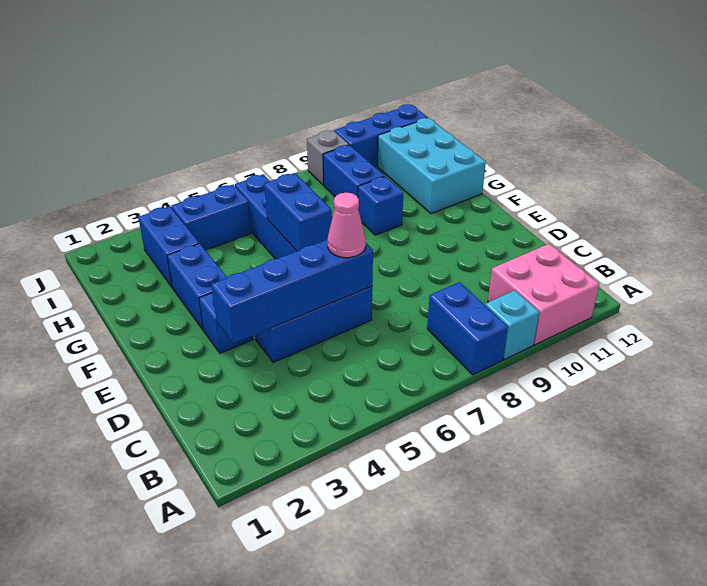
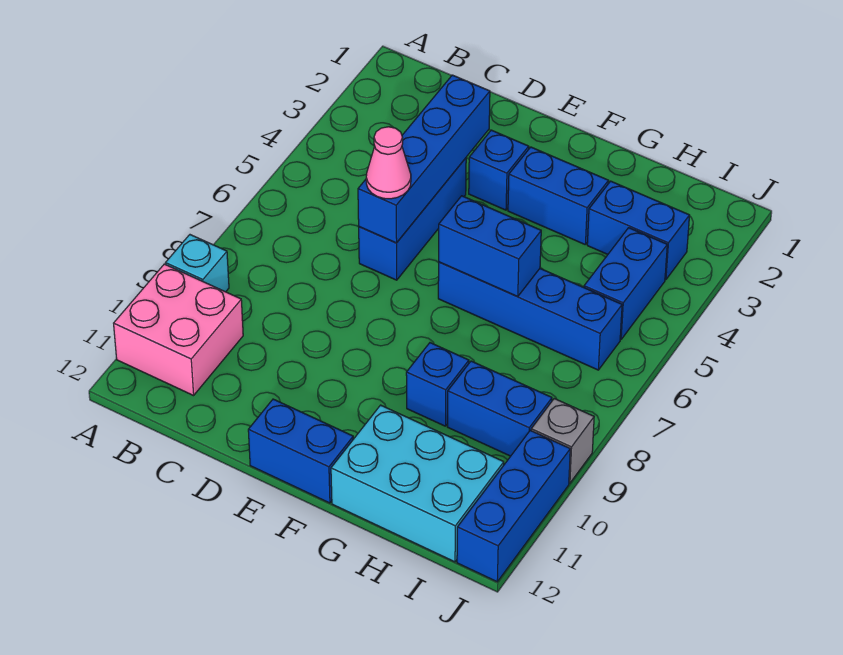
blue 1x2 brick [427,282,508,375] -> blue 1x2 brick moved to [248,399,353,503]

